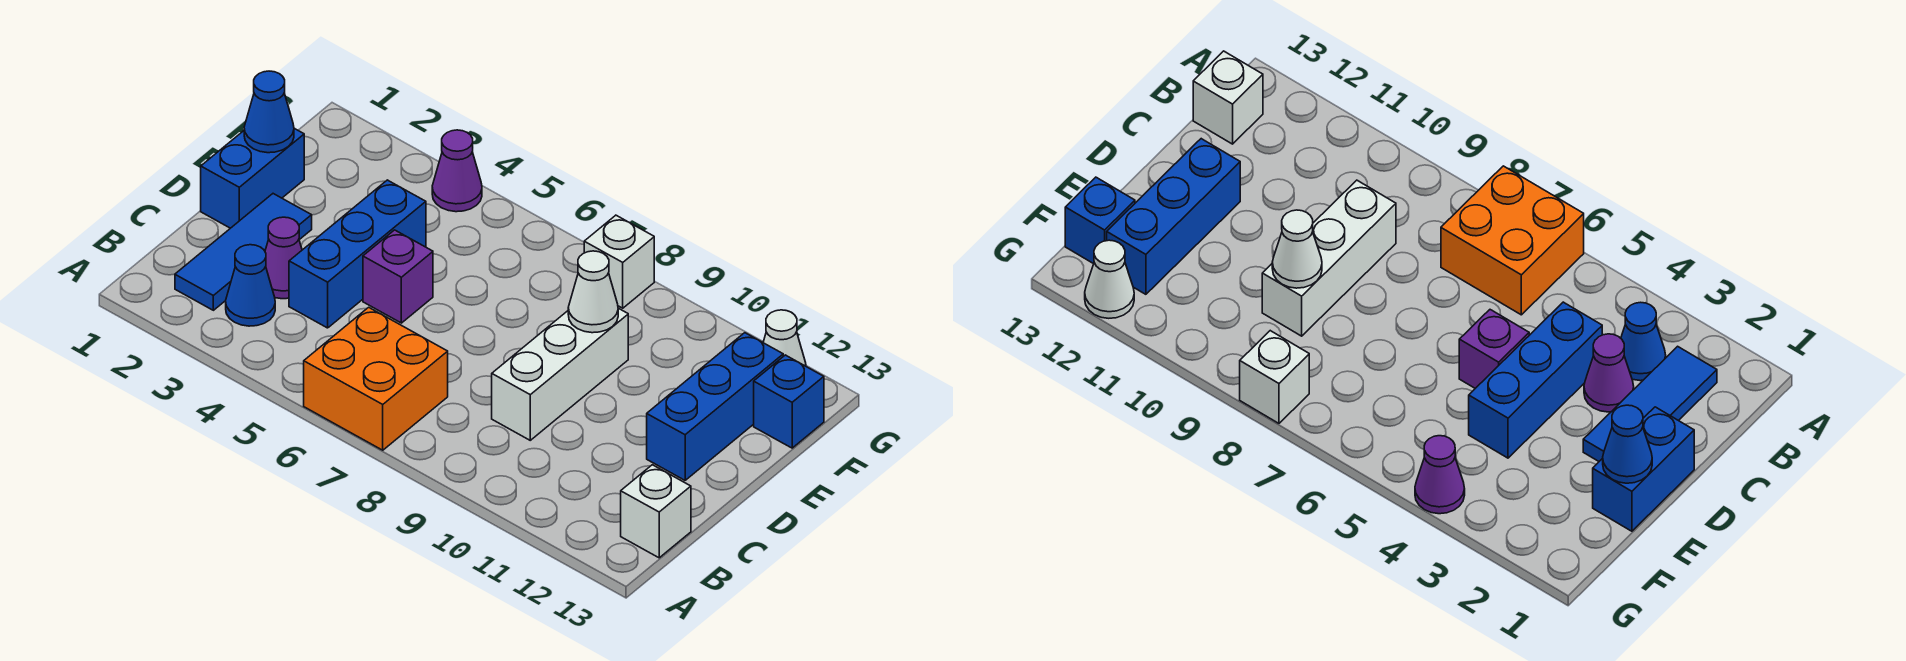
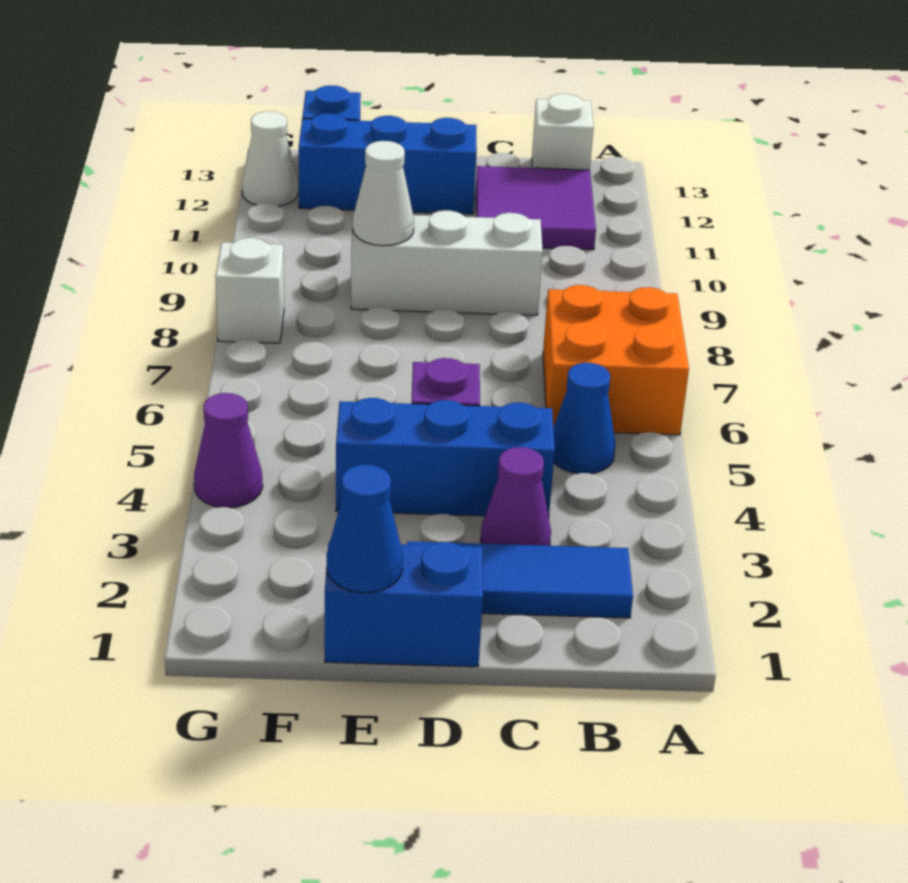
blue 1x1 cone [226,245,275,326] -> blue 1x1 cone moved to [553,363,615,474]
none -> purple 2x2 tile [476,166,596,250]

